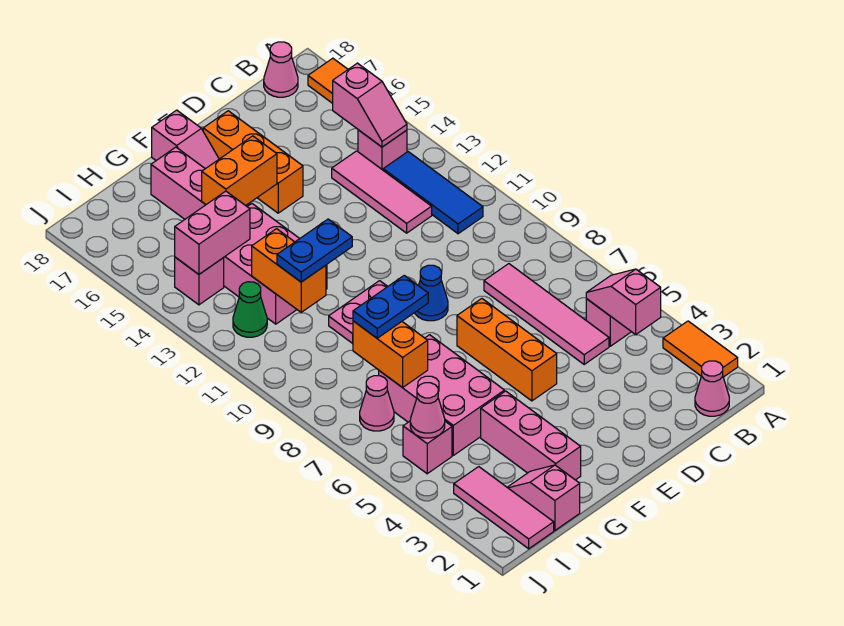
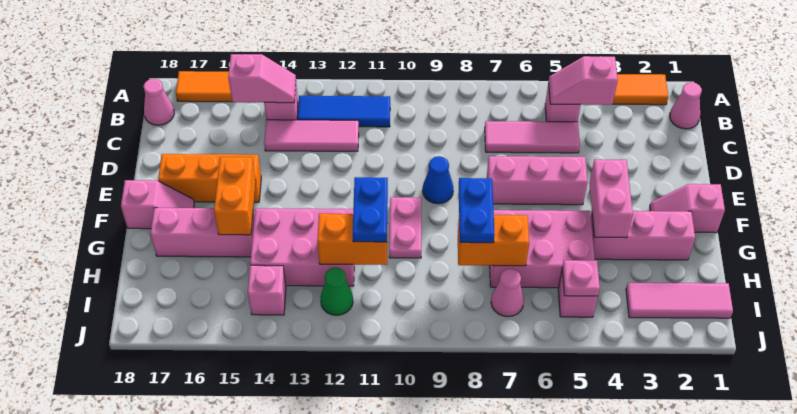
pink 1x4 tile [484,264,609,364] -> pink 1x3 tile [485,121,580,153]
orange 1x3 brick [457,299,557,401] -> pink 1x3 brick [487,156,588,205]
pink 1x2 slope [507,465,580,531] -> pink 1x2 slope moved to [650,184,725,233]
pink 1x2 brick [175,191,250,274] -> pink 1x2 brick moved to [589,159,633,238]
pink 1x1 cone [410,383,445,438] -> pink 1x1 plate [562,260,600,296]

